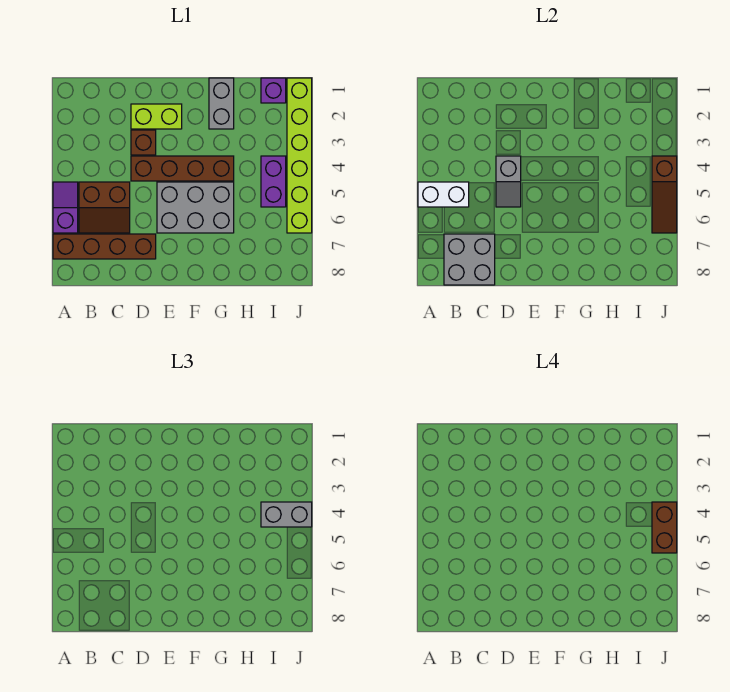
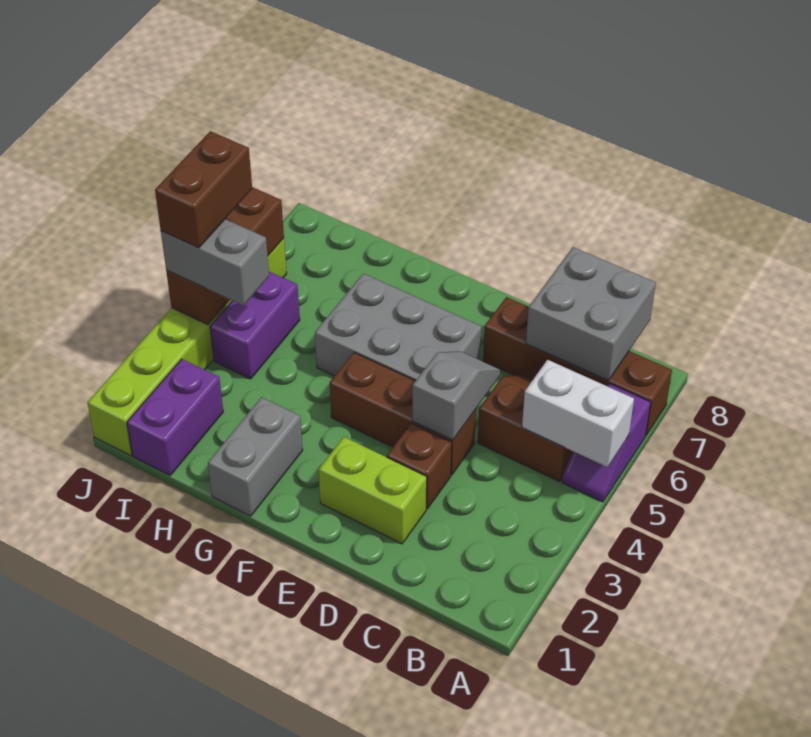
brown 1x4 brick [131,156,234,181] -> brown 1x3 brick [330,353,476,475]
purple 1x1 brick [261,78,286,103] -> purple 1x2 brick [127,359,223,475]
brown 1x3 slope [652,156,677,233] -> brown 1x3 brick [166,187,284,325]

